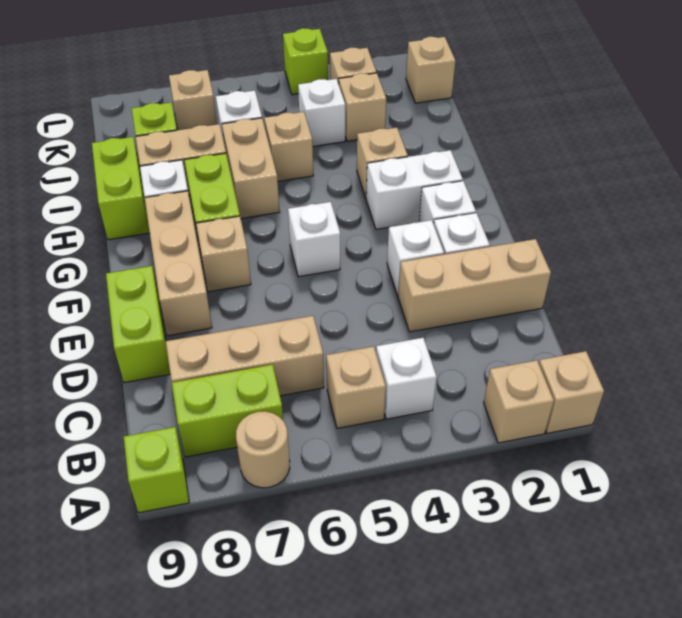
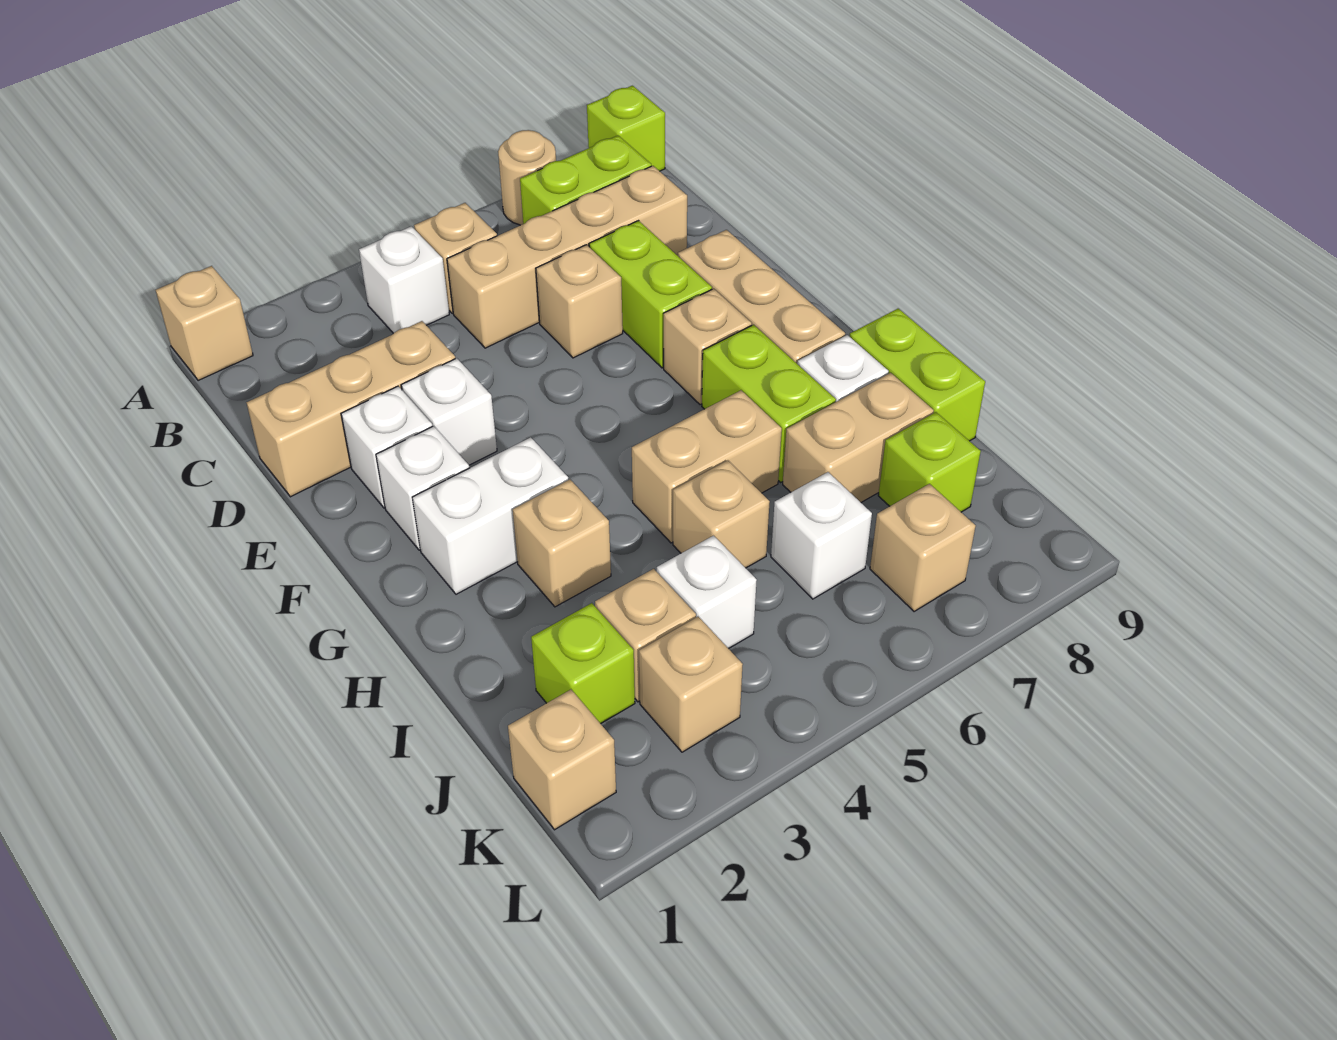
tan 1x1 brick [484,360,554,443] -> tan 1x1 brick moved to [536,245,623,358]
tan 1x3 brick [166,316,324,396] -> tan 1x4 brick [447,166,687,348]
lime 1x2 brick [106,266,170,383] -> lime 1x2 brick moved to [589,221,712,368]
white 1x1 brick [288,202,340,277] -> none
tan 1x2 brick [222,118,280,219] -> tan 1x2 brick turned to [632,390,782,543]
lime 1x1 brick [283,28,328,95] -> lime 1x1 brick moved to [531,603,635,724]

